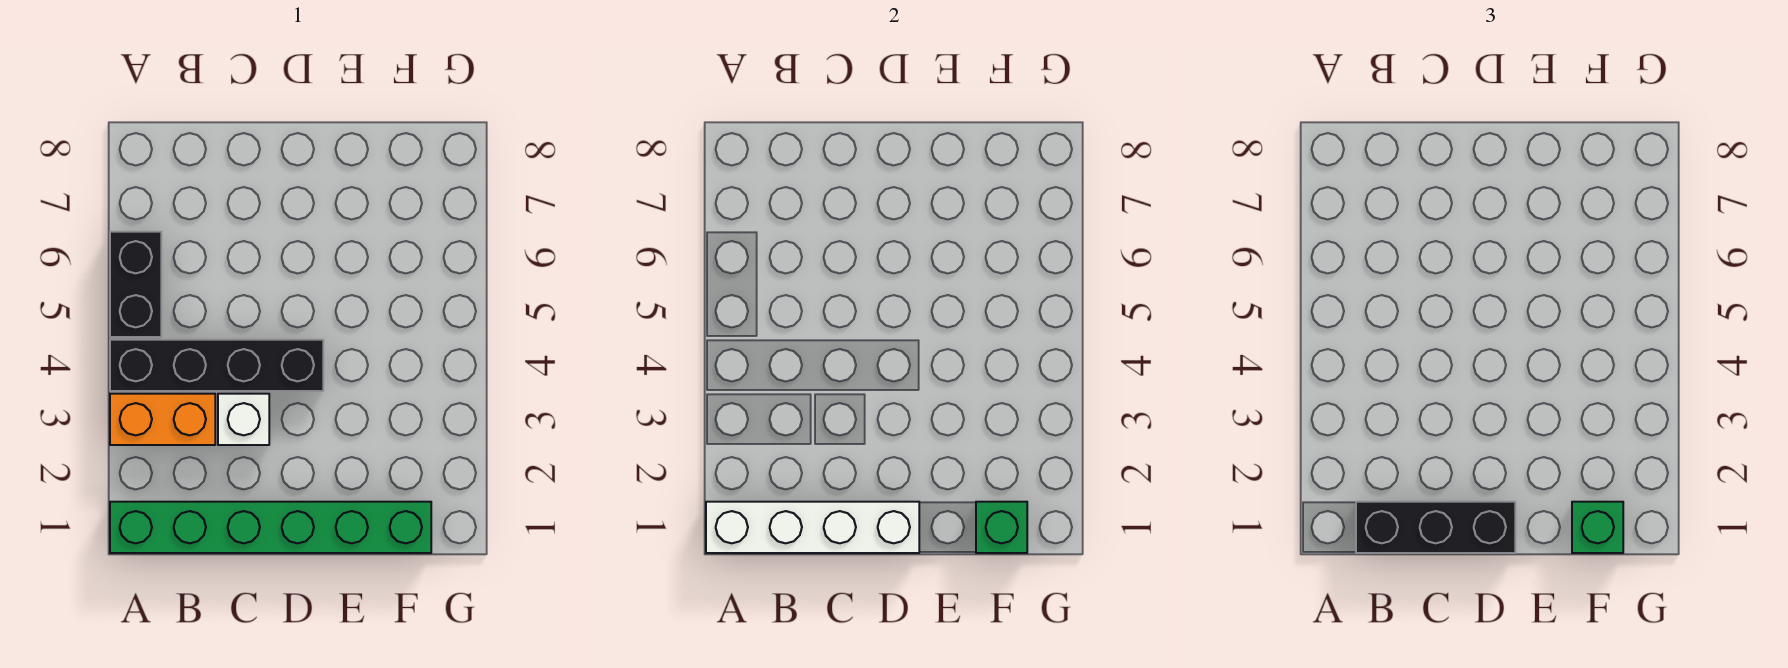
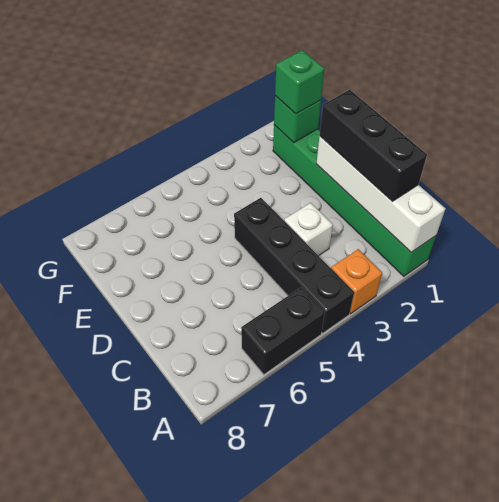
orange 1x2 brick [110,394,215,445] -> orange 1x1 brick [331,249,382,314]

